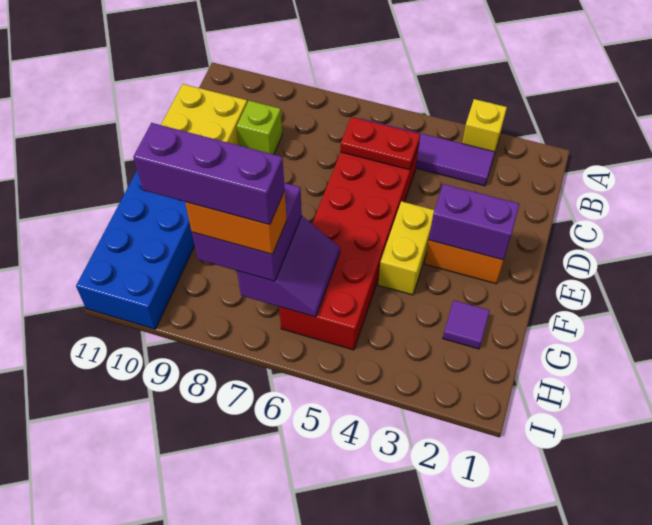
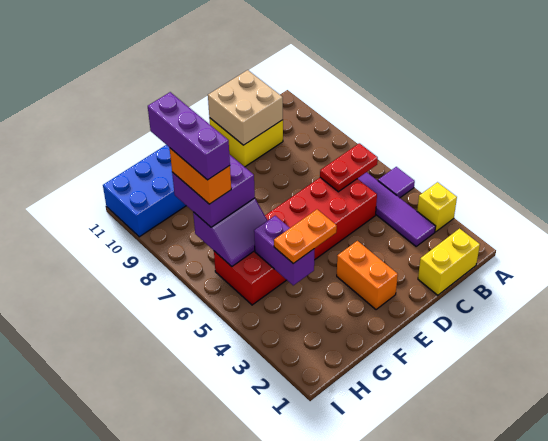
red 1x2 plate [340,117,420,170] -> red 1x2 plate turned to [320,143,378,192]
lime 1x1 brick [237,101,282,154] -> none
none -> tan 2x2 brick [208,70,283,145]
purple 1x2 brick [429,184,520,260] -> purple 1x2 brick moved to [254,216,314,285]
yellow 1x2 brick [378,201,434,295] -> yellow 1x2 brick moved to [418,229,480,295]
none -> orange 1x2 plate [274,210,337,264]
purple 1x1 tile [443,300,490,349] -> purple 1x1 tile moved to [378,167,415,198]

